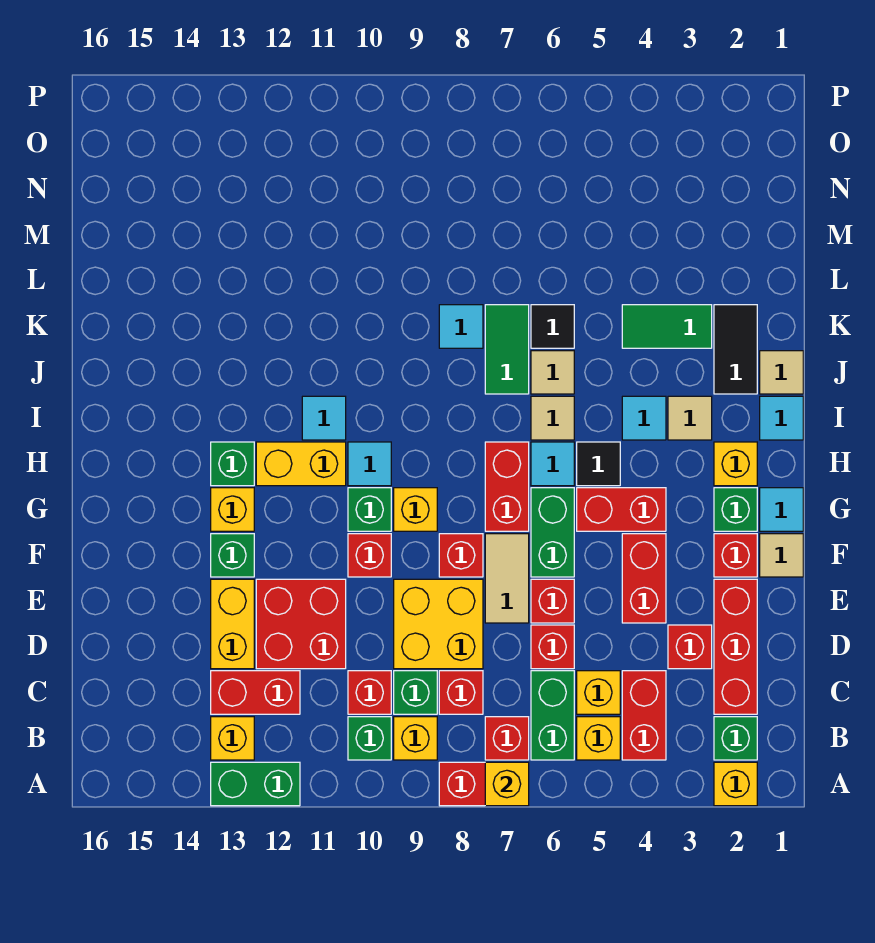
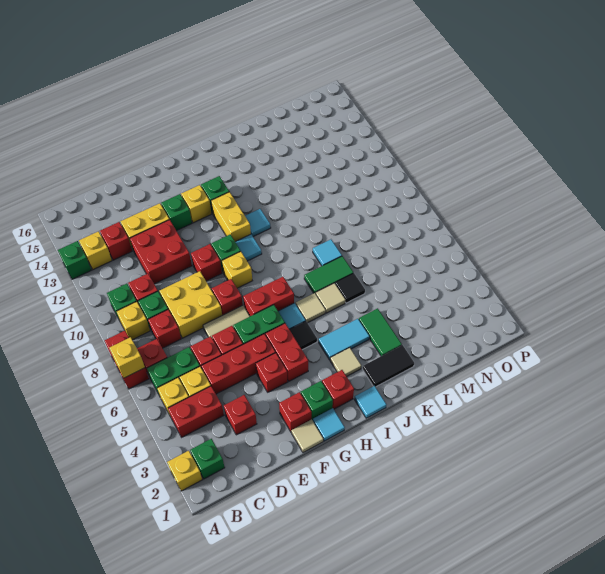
green 1x2 brick [211,762,300,806] -> green 1x1 brick [58,241,91,279]
red 1x3 brick [714,579,757,714] -> red 1x3 brick moved to [201,334,275,394]
red 1x2 brick [211,671,300,714] -> red 1x1 brick [100,222,132,260]
red 1x2 brick [622,534,666,623] -> red 1x1 brick [256,353,288,392]
yellow 1x1 brick [714,442,757,486] -> red 1x1 brick [322,370,354,409]
cyan 1x1 tile [622,396,666,440] -> cyan 1x2 tile [319,319,369,360]
tan 1x1 tile [760,351,803,394] -> none

